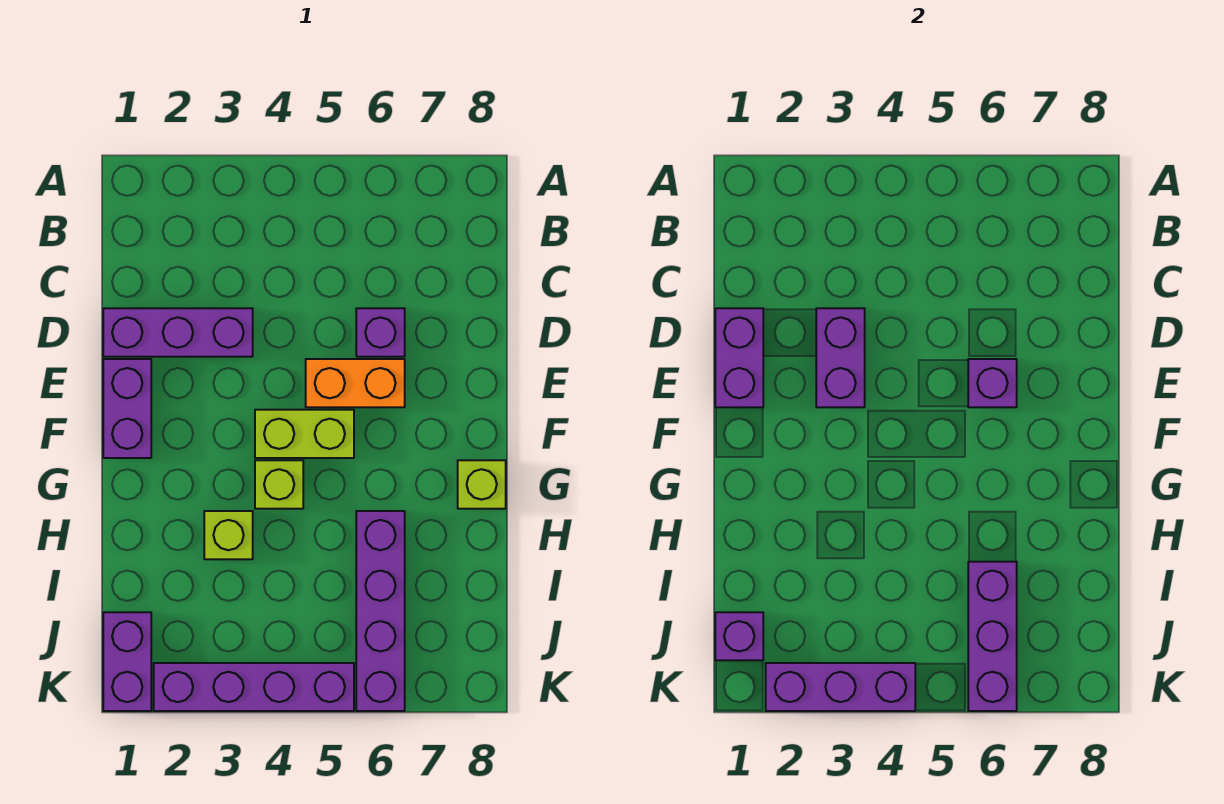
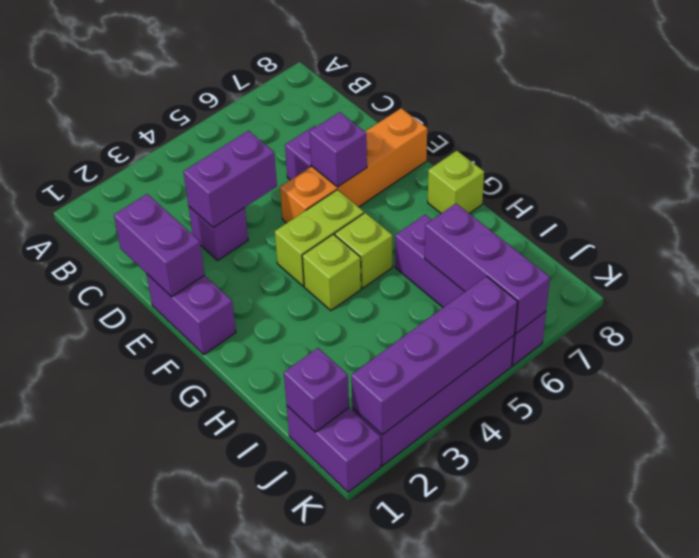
purple 1x3 brick [103,308,253,357] -> purple 1x1 brick [189,207,248,260]
purple 1x2 brick [816,308,865,407] -> purple 1x2 brick turned to [183,131,277,228]
orange 1x2 brick [306,359,405,407] -> orange 1x4 brick [280,108,427,223]
lime 1x1 brick [204,511,253,559] -> lime 1x1 brick moved to [335,213,392,288]
purple 1x3 brick [766,663,915,711] -> purple 1x4 brick [351,276,518,435]

